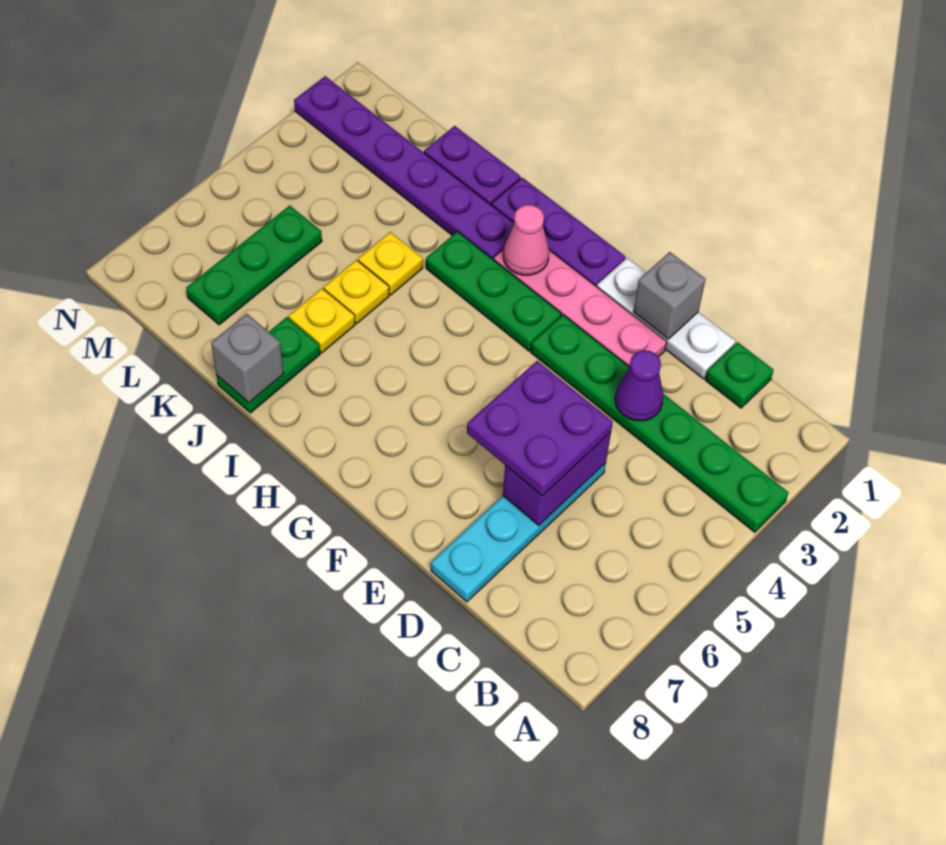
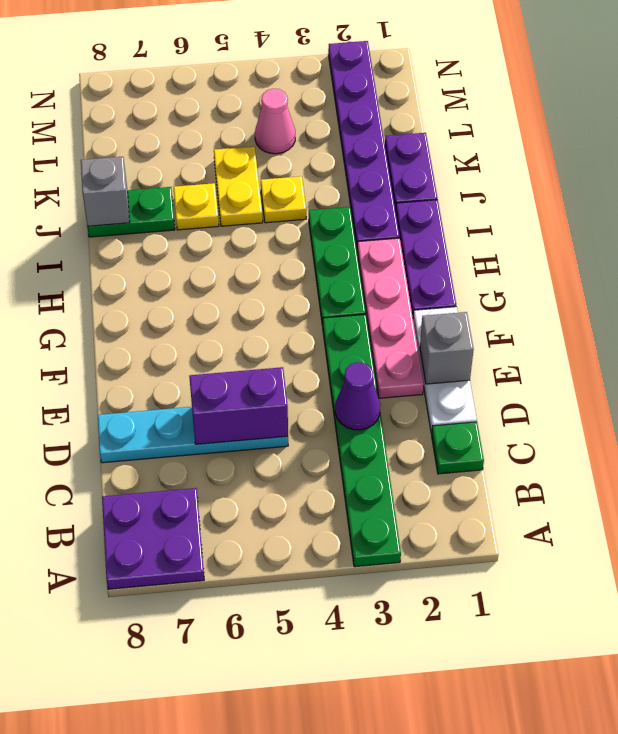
purple 2x2 plate [467,361,613,496] -> purple 2x2 plate moved to [102,488,204,589]
pink 1x1 cone [503,205,549,275] -> pink 1x1 cone moved to [255,89,295,154]
yellow 1x1 plate [324,260,389,324] -> yellow 1x2 plate [214,146,263,226]
green 1x3 plate [186,205,322,325] -> none

